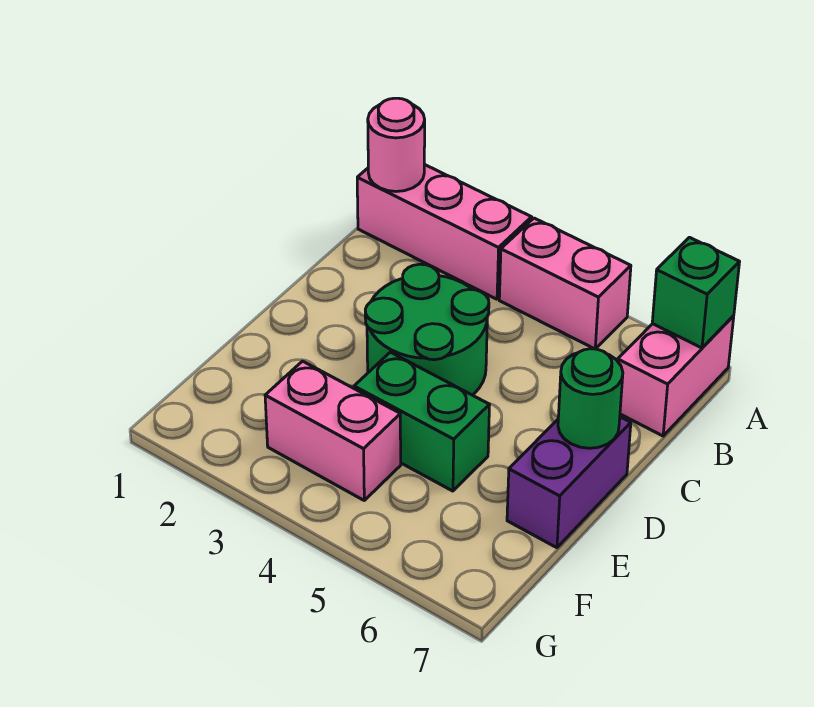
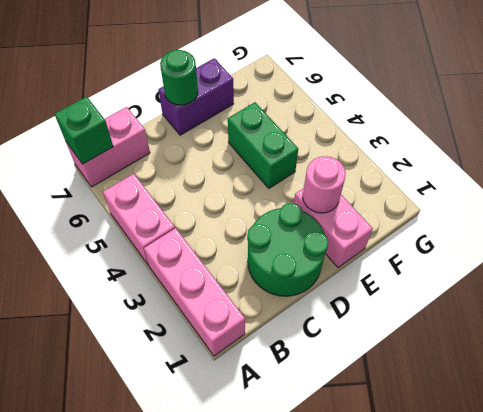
pink 1x1 round brick [368,98,425,191] -> pink 1x1 round brick moved to [303,156,346,213]
green 2x2 round brick [365,264,489,395] -> green 2x2 round brick moved to [247,203,328,296]
pink 1x2 brick [265,361,401,500] -> pink 1x2 brick moved to [294,188,373,268]

